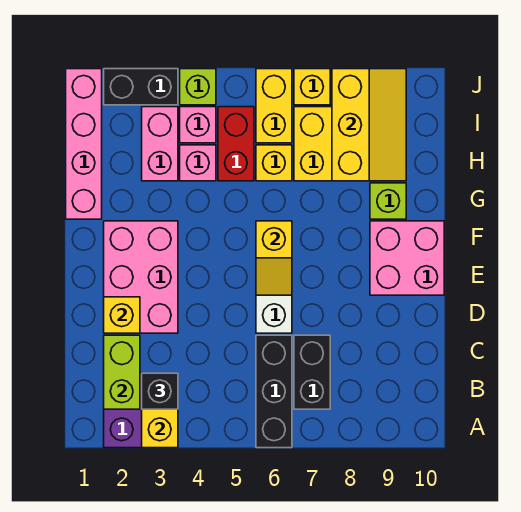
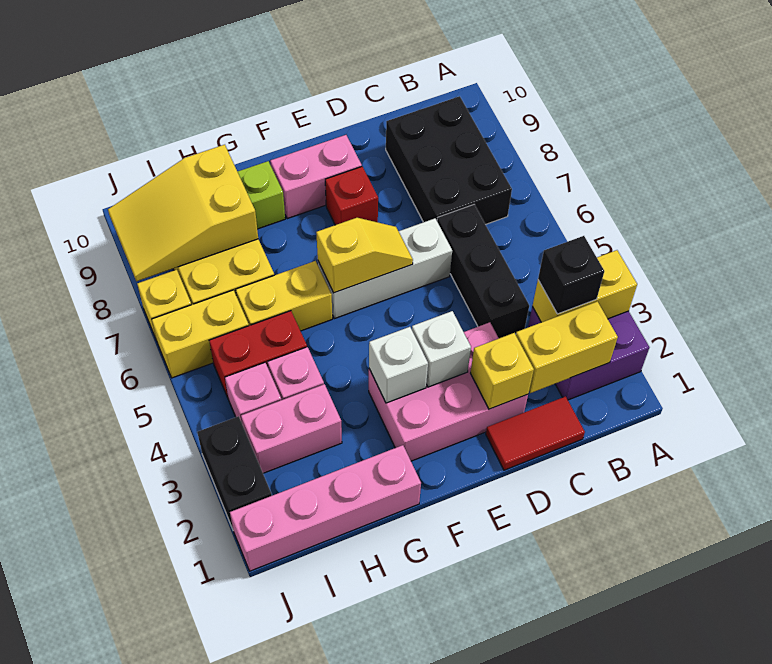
black 1x3 brick [256,335,292,448] -> black 1x3 brick turned to [437,205,529,338]
lime 1x2 brick [104,335,140,409] -> yellow 1x2 brick [516,301,618,393]
black 1x2 brick [294,335,330,409] -> black 2x3 brick [386,96,512,224]
none -> red 1x2 tile [486,396,585,470]
none -> white 1x1 brick [412,311,471,387]
none -> red 1x1 brick [325,167,378,225]
pink 2x2 brick [370,221,444,295] -> pink 1x2 brick [270,135,362,219]
none -> white 1x1 brick [369,327,428,403]
yellow 1x1 brick [256,145,292,181] -> yellow 1x2 brick [236,261,332,331]
yellow 2x3 slope [332,69,406,181] -> yellow 2x3 slope turned to [108,145,258,281]
lime 1x1 brick [180,69,216,105] -> none

